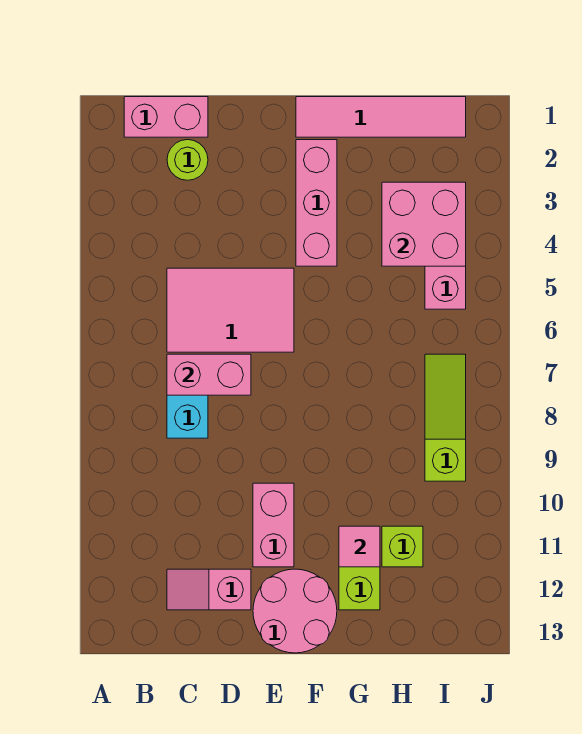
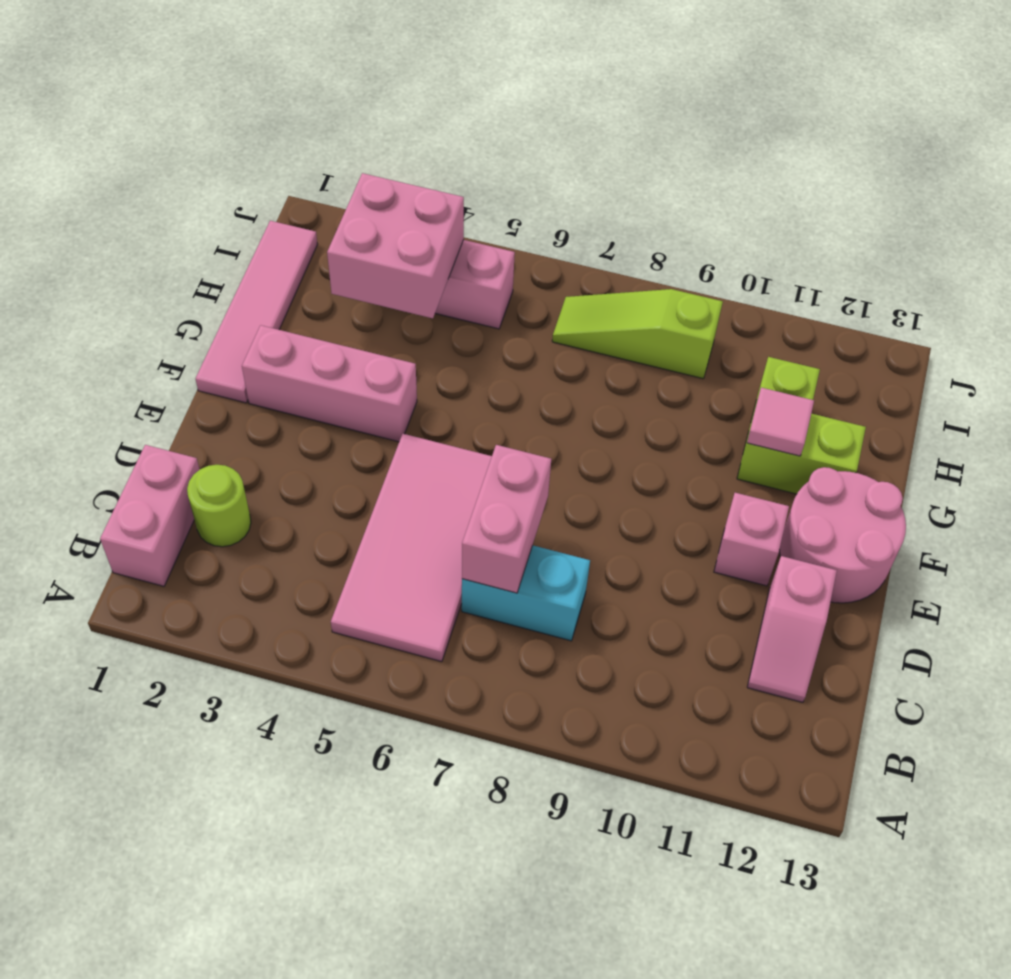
pink 2x3 tile [167,268,294,352] -> pink 2x4 tile [331,434,492,662]
pink 1x2 brick [253,483,294,567] -> pink 1x1 brick [714,493,789,586]

